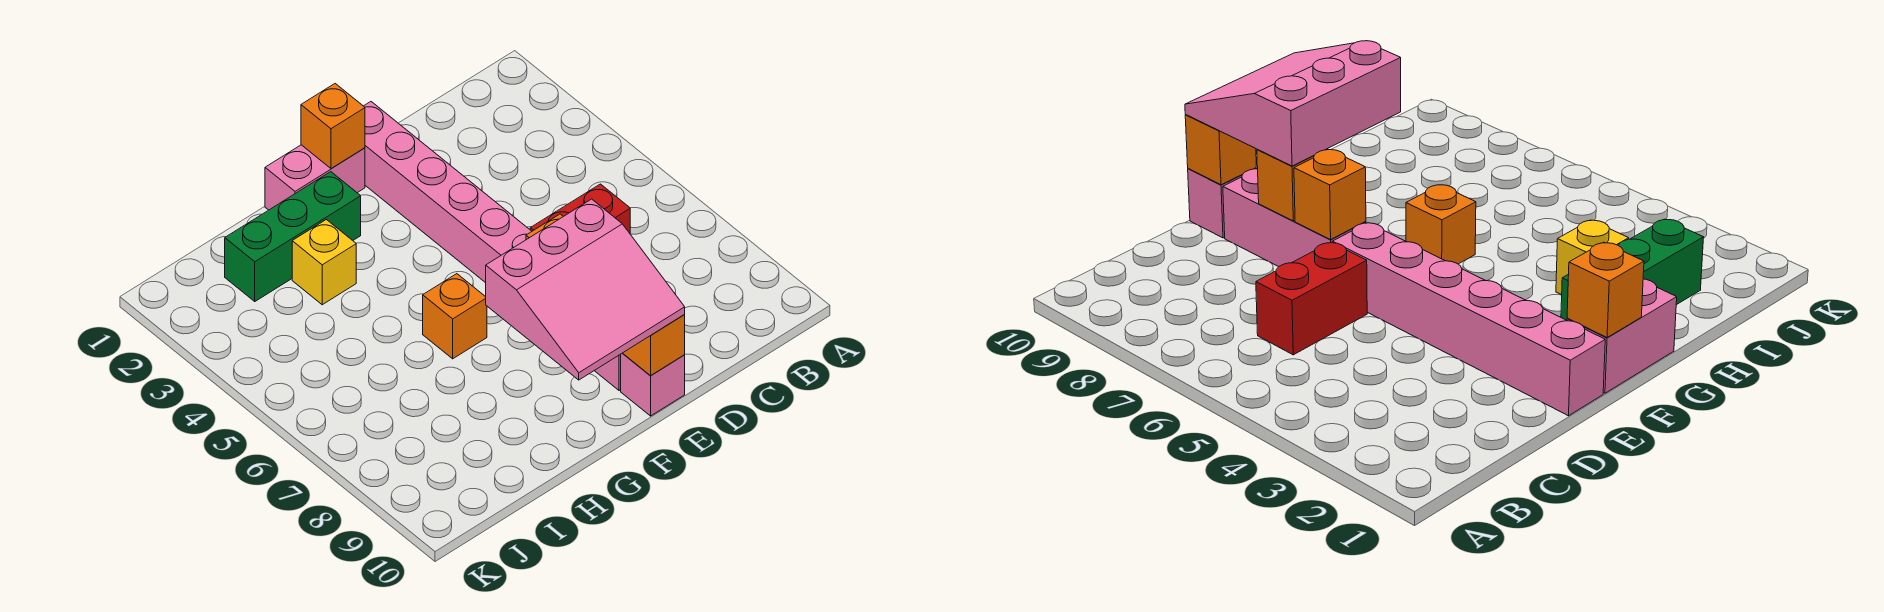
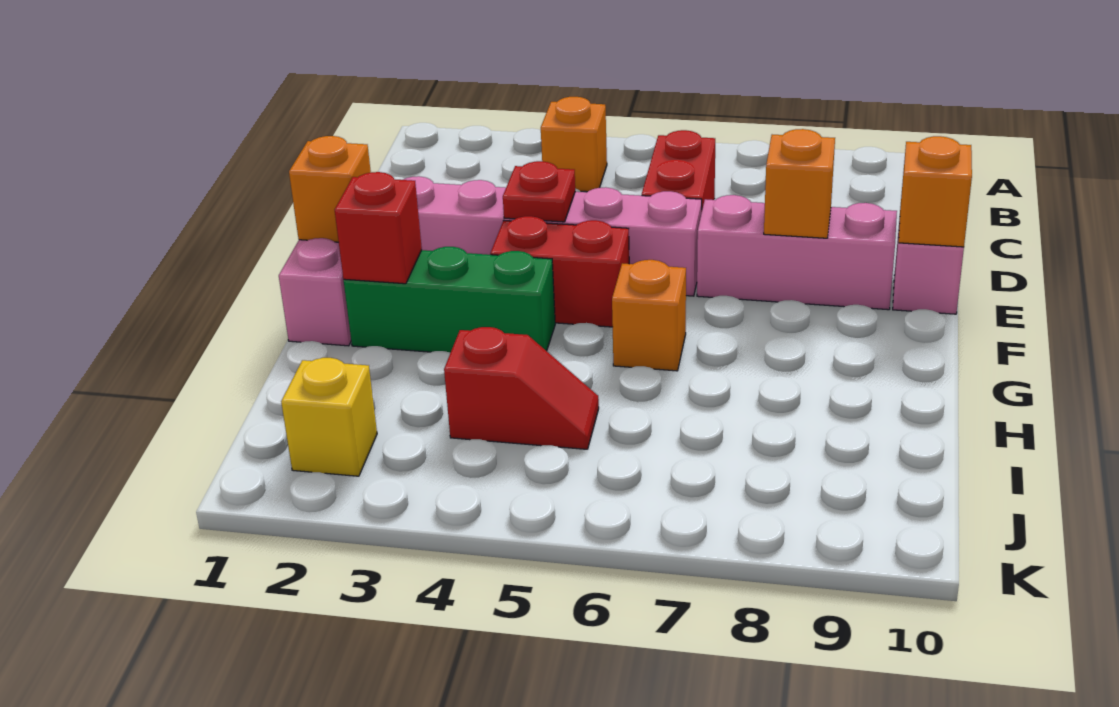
none -> red 1x1 plate [503,161,575,222]
orange 1x1 brick [1294,150,1366,240] -> orange 1x1 brick moved to [541,97,607,192]
pink 3x3 slope [486,199,685,380] -> none
none -> red 1x2 brick [490,216,629,327]
green 1x3 brick [225,172,361,301] -> green 1x3 brick turned to [344,247,555,353]
none -> red 1x1 brick [335,172,422,284]
yellow 1x1 brick [292,220,356,305] -> yellow 1x1 brick moved to [281,358,377,476]
none -> red 1x2 slope [444,327,599,449]

